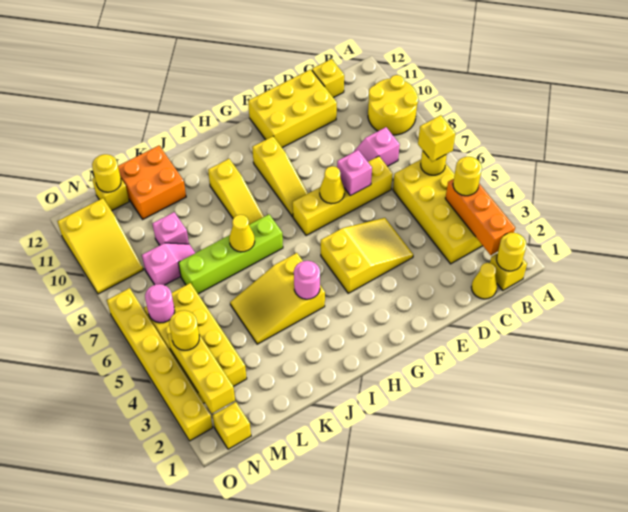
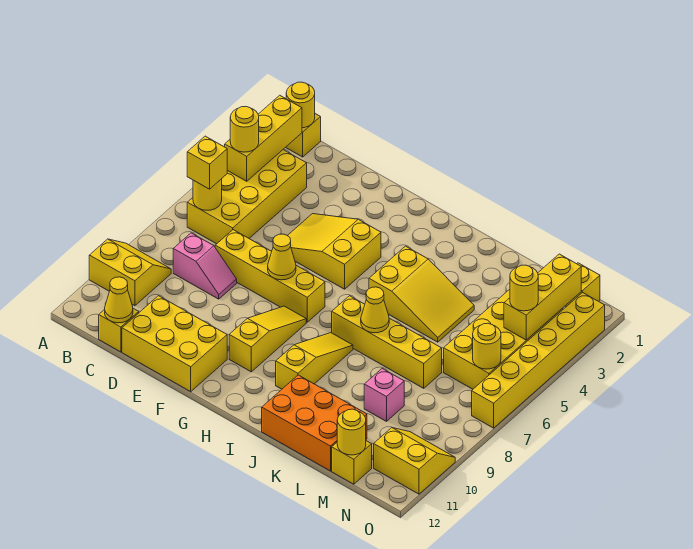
yellow 2x2 round brick [368,75,418,135] -> yellow 2x2 slope [89,239,171,306]
orange 1x3 brick [445,179,515,255] -> yellow 1x3 brick [225,95,302,181]
yellow 1x1 cone [471,263,497,299] -> yellow 1x1 cone moved to [105,277,133,323]
pink 1x1 brick [337,150,372,196] -> none
pink 1x1 round brick [294,261,320,299] -> none
lime 1x4 brick [178,214,283,294] -> yellow 1x4 brick [332,296,442,388]
orange 2x2 brick [118,146,186,219] -> orange 2x3 brick [262,375,367,471]
pink 1x2 slope [142,243,195,285] -> none
pink 1x1 round brick [145,284,175,323] -> yellow 1x1 round brick [473,323,501,369]
yellow 2x3 slope [57,198,143,294] -> yellow 2x2 slope [374,428,455,494]

